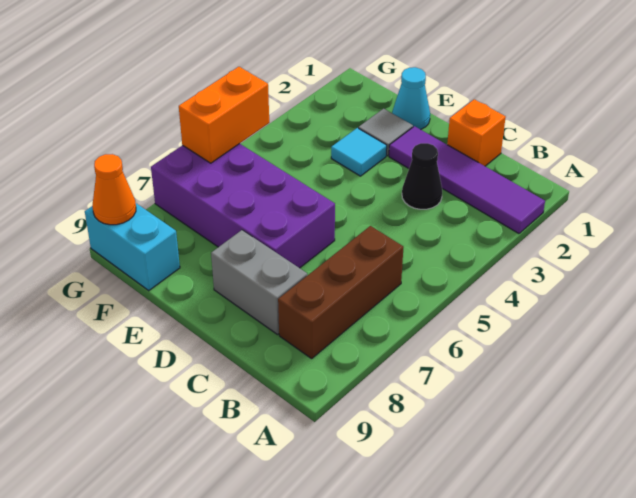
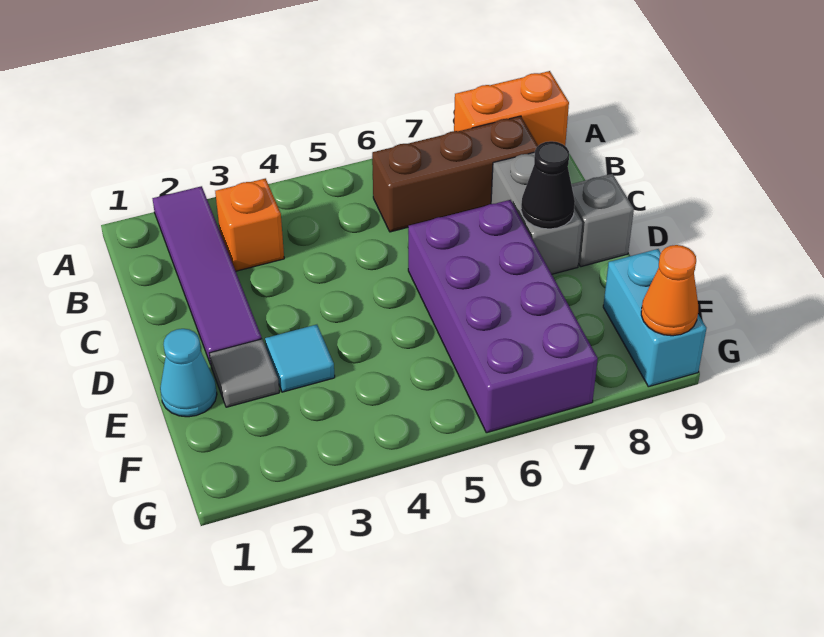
orange 1x1 brick [447,99,506,166] -> orange 1x1 brick moved to [215,178,284,271]
black 1x1 cone [402,143,442,209] -> black 1x1 cone moved to [521,141,575,229]
none -> grey 1x1 brick [571,174,634,267]
orange 1x2 brick [179,67,269,163] -> orange 1x2 brick moved to [454,71,569,146]

